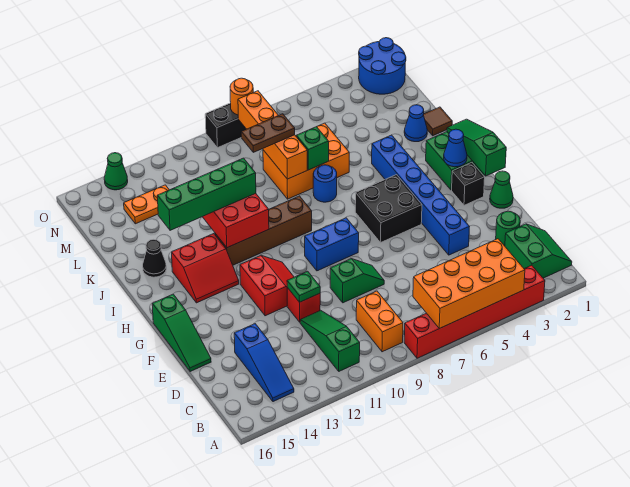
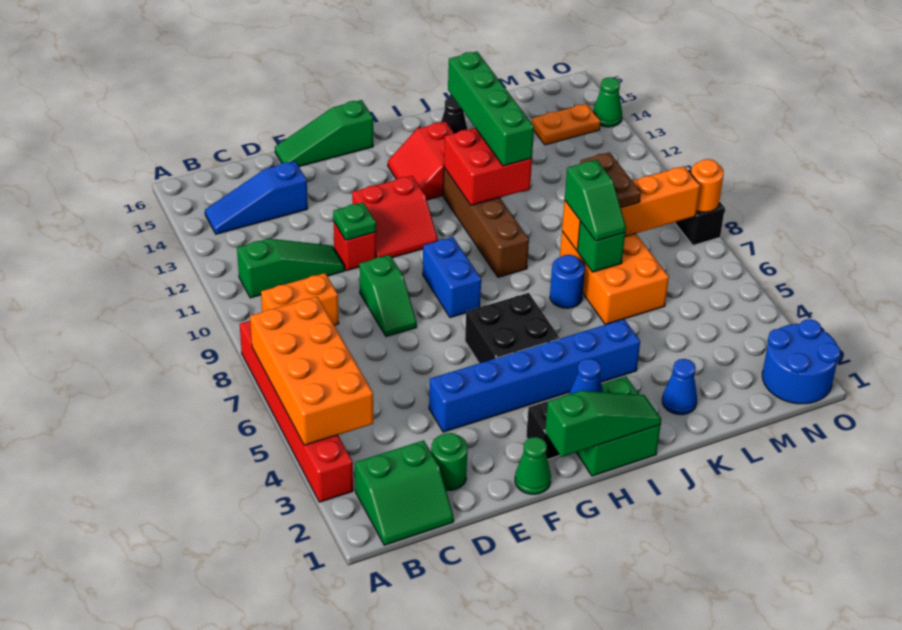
brown 1x1 tile [423,107,452,136] -> none
none -> green 1x2 slope [565,160,626,241]
orange 1x2 plate [124,185,169,224] -> orange 1x2 plate turned to [532,104,600,145]

